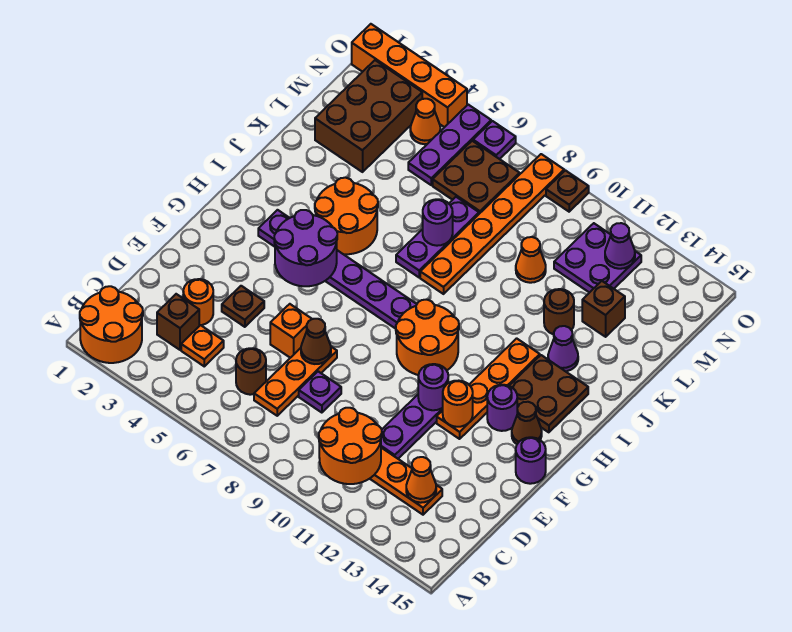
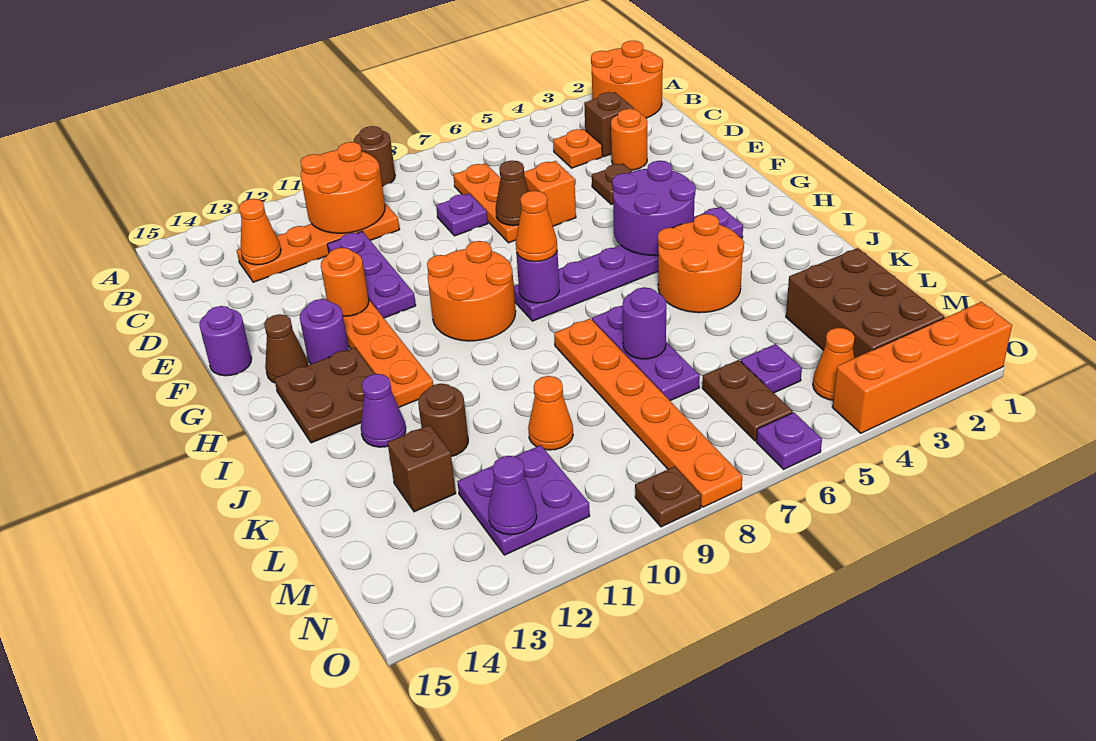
brown 1x1 round brick [236,348,266,395] -> brown 1x1 round brick moved to [354,126,395,187]
purple 1x1 round brick [418,364,448,410] -> purple 1x1 round brick moved to [516,251,559,303]
none -> orange 1x1 cone [516,191,557,262]
purple 1x3 plate [408,105,491,185] -> purple 1x1 plate [740,344,802,393]
brown 2x2 plate [433,141,520,214] -> brown 1x2 plate [702,360,793,441]

